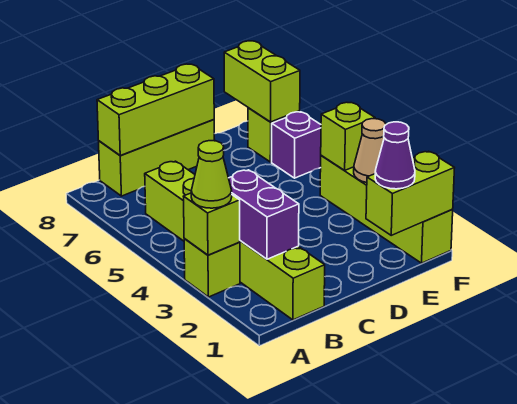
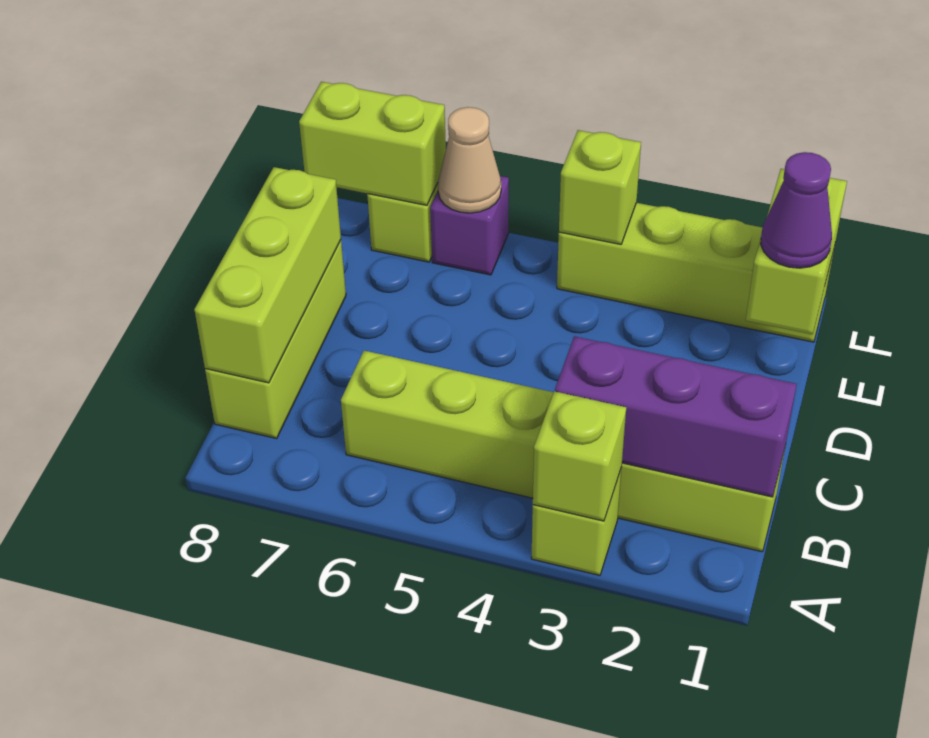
lime 1x1 cone [191,141,232,208] -> none
purple 1x2 brick [229,170,299,259] -> purple 1x3 brick [555,336,797,497]
tan 1x1 cone [354,119,386,183] -> tan 1x1 cone moved to [438,107,501,213]

